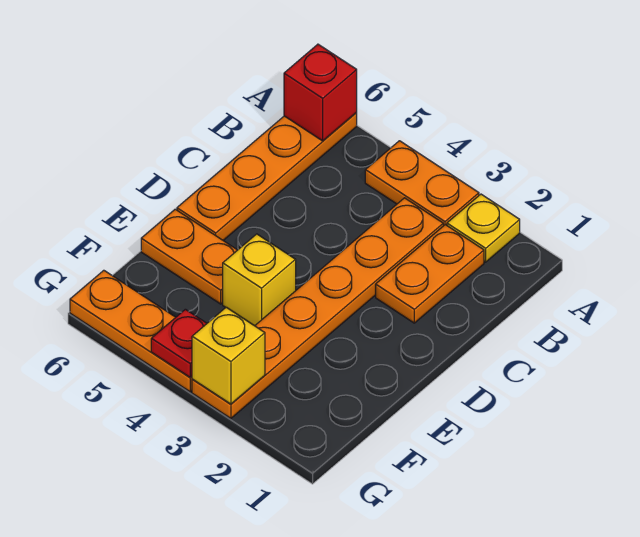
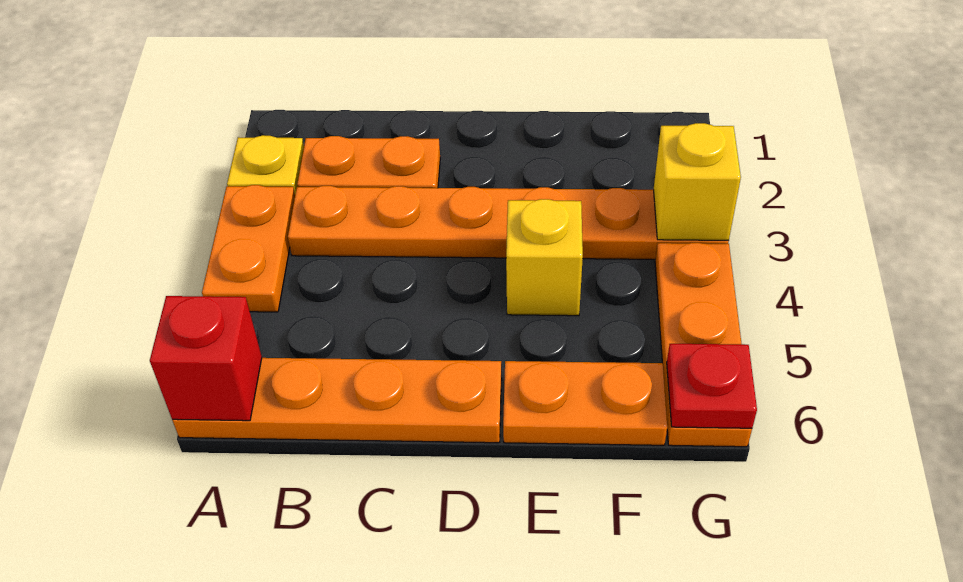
orange 1x2 plate [141,209,237,304] -> orange 1x2 plate turned to [503,361,667,445]
red 1x1 plate [151,309,207,377] -> red 1x1 plate moved to [667,344,757,428]

